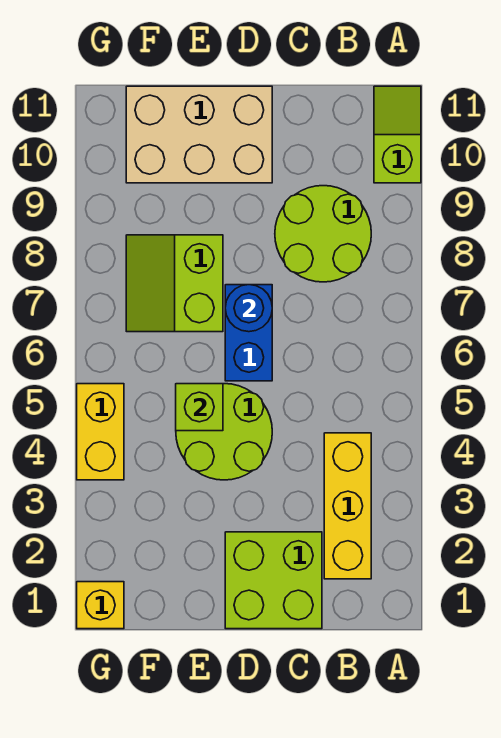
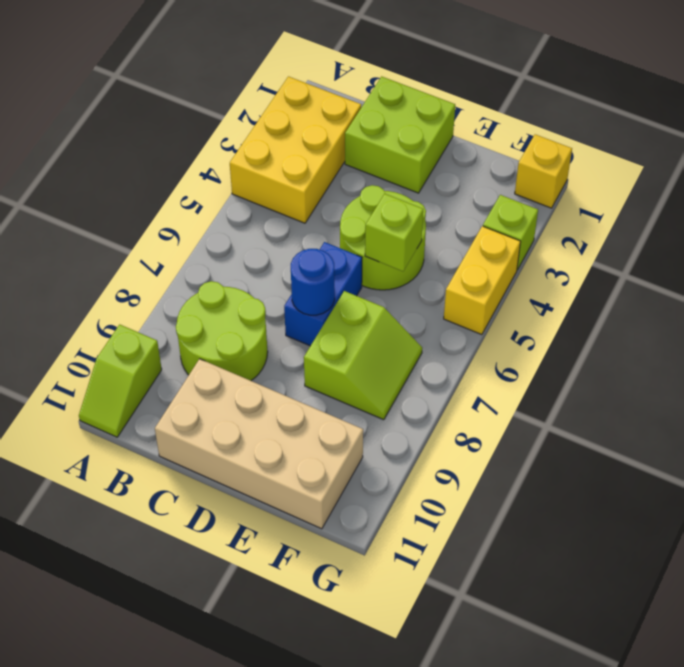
yellow 1x3 brick [324,433,371,579] -> yellow 2x3 brick [230,77,361,223]
tan 2x3 brick [126,86,272,183] -> tan 2x4 brick [155,359,363,529]
none -> lime 1x1 brick [483,195,538,270]

